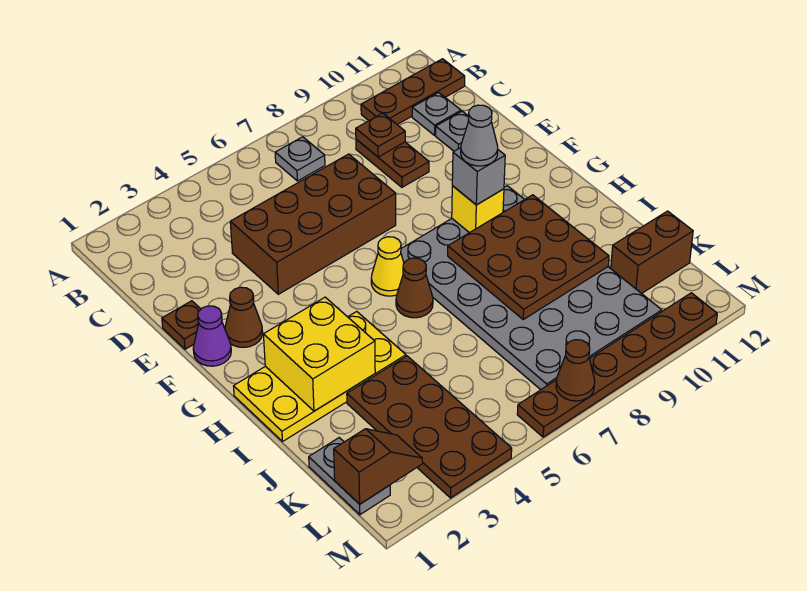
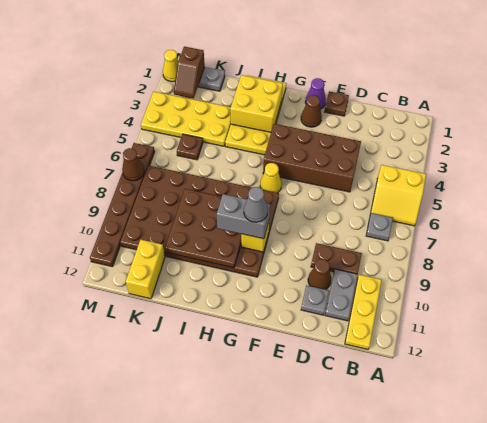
none -> yellow 2x2 slope [371,165,426,226]
brown 1x3 plate [361,59,465,124] -> yellow 1x3 plate [345,275,382,349]
brown 1x1 plate [356,113,405,157] -> brown 1x1 plate moved to [177,134,203,160]
grey 1x1 plate [412,93,461,135] -> grey 1x2 plate [325,269,358,321]
brown 2x4 brick [230,154,396,294] -> brown 2x4 brick turned to [263,124,361,192]
grey 4x6 plate [401,186,662,390] -> brown 4x6 plate [120,166,279,277]
grey 1x1 brick [452,148,505,205] -> grey 1x2 brick [217,194,270,239]
brown 1x1 cone [396,258,433,318] -> brown 1x1 cone moved to [308,259,331,290]
brown 2x4 plate [347,356,512,498] -> yellow 2x4 plate [141,92,231,146]
brown 1x2 brick [611,211,693,293] -> yellow 1x2 brick [126,240,165,299]
none -> yellow 1x1 cone [163,50,179,82]

